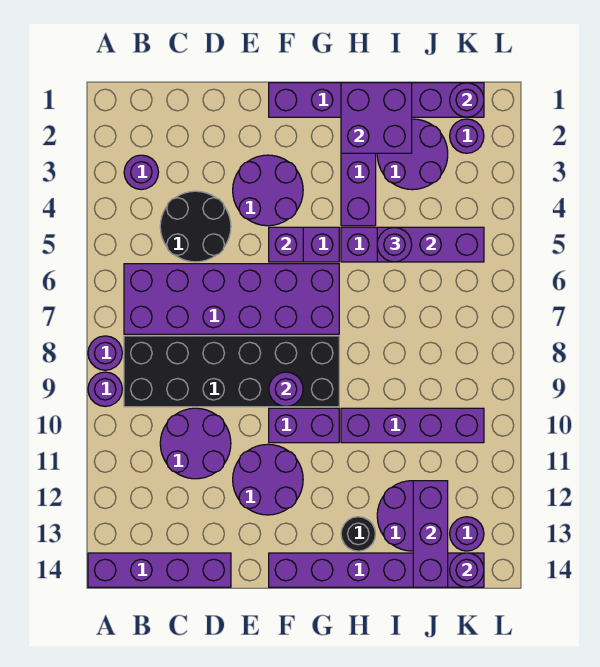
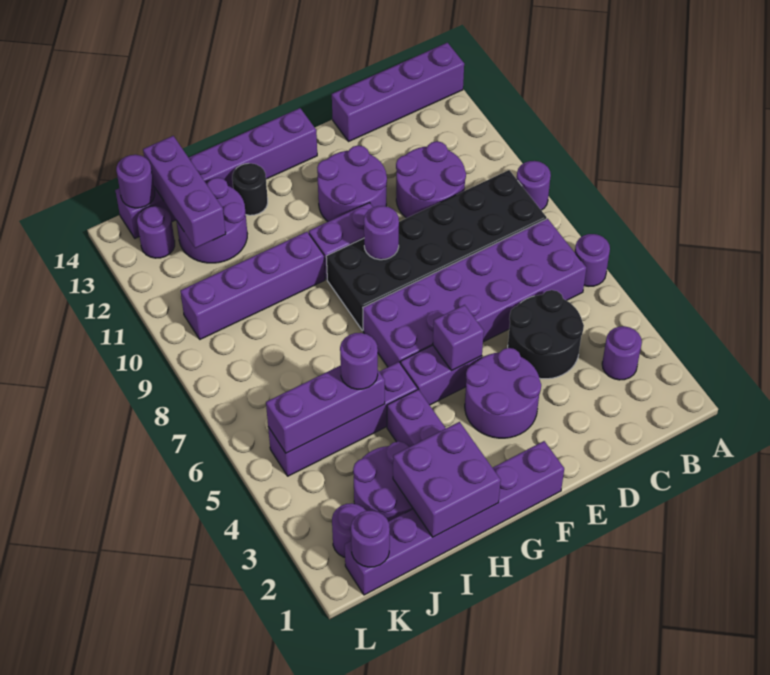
purple 1x1 round brick [88,336,122,370] -> purple 1x1 round brick moved to [575,234,610,286]

